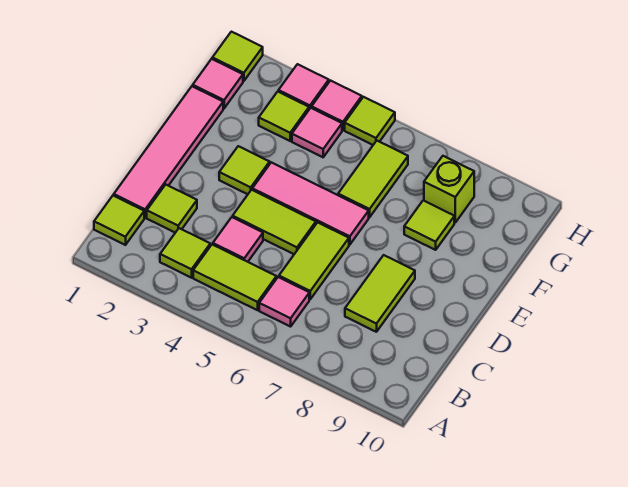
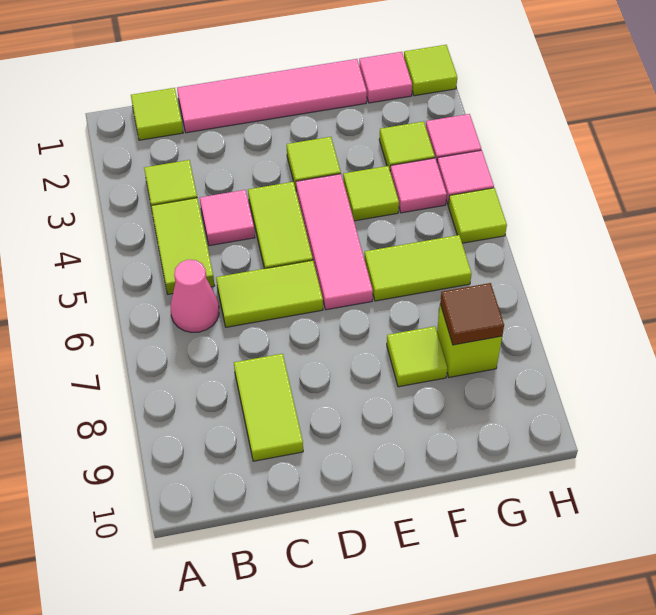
pink 1x1 tile [259,277,309,327] -> pink 1x1 cone [171,260,219,332]
lime 1x1 tile [147,185,197,233] -> lime 1x1 tile moved to [343,166,399,221]
lime 1x2 tile [345,255,415,332] -> lime 1x2 tile turned to [234,354,303,461]
none -> brown 1x1 tile [440,283,504,345]

